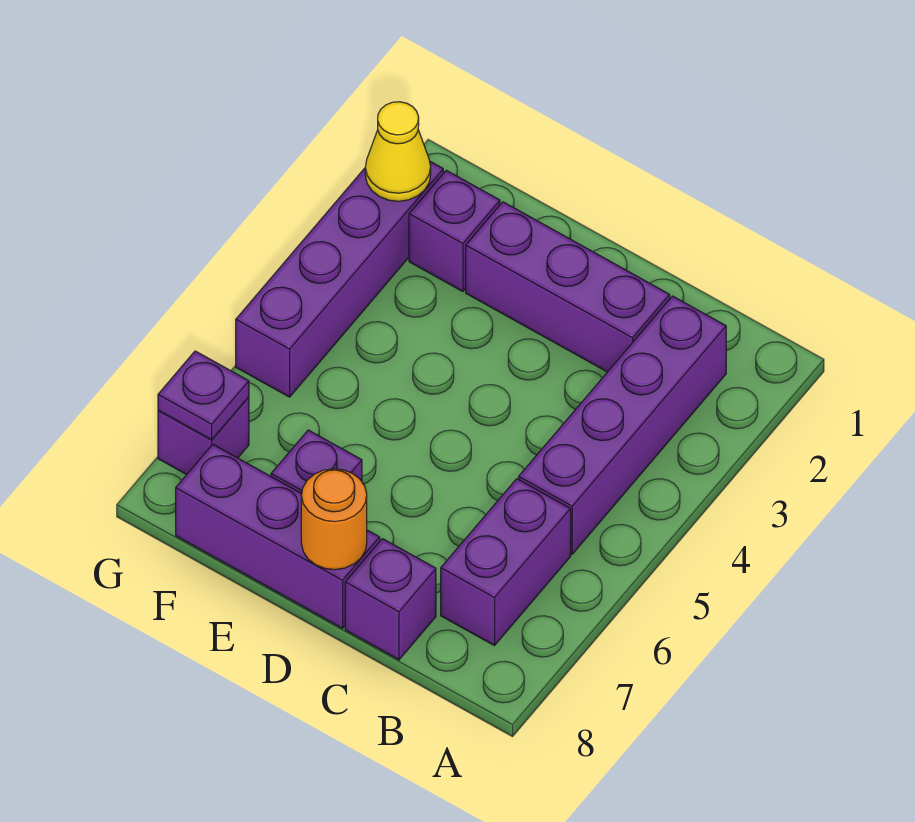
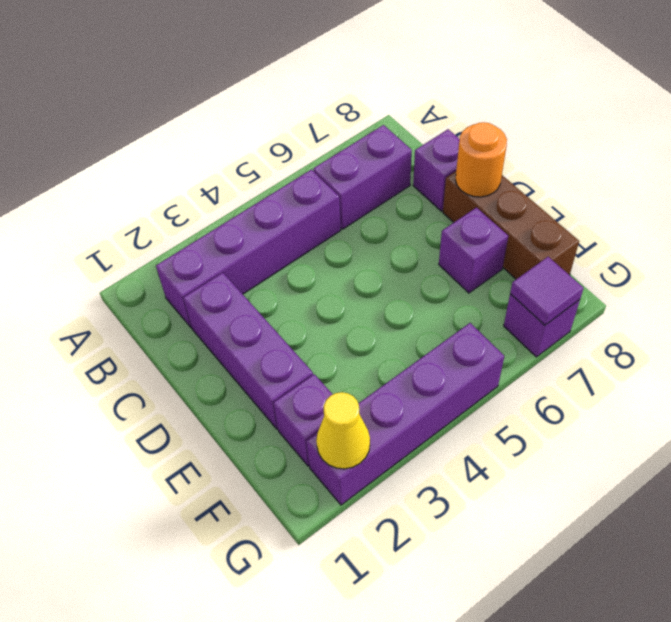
purple 1x3 brick [176,444,380,628] -> brown 1x3 brick [443,171,579,279]
purple 1x1 plate [158,351,249,440] -> purple 1x1 tile [510,257,584,325]

